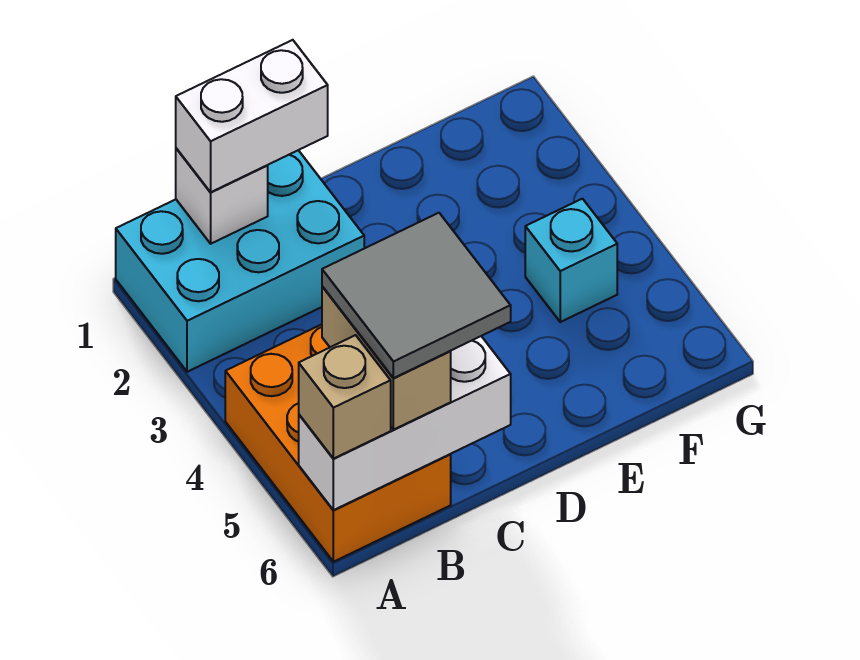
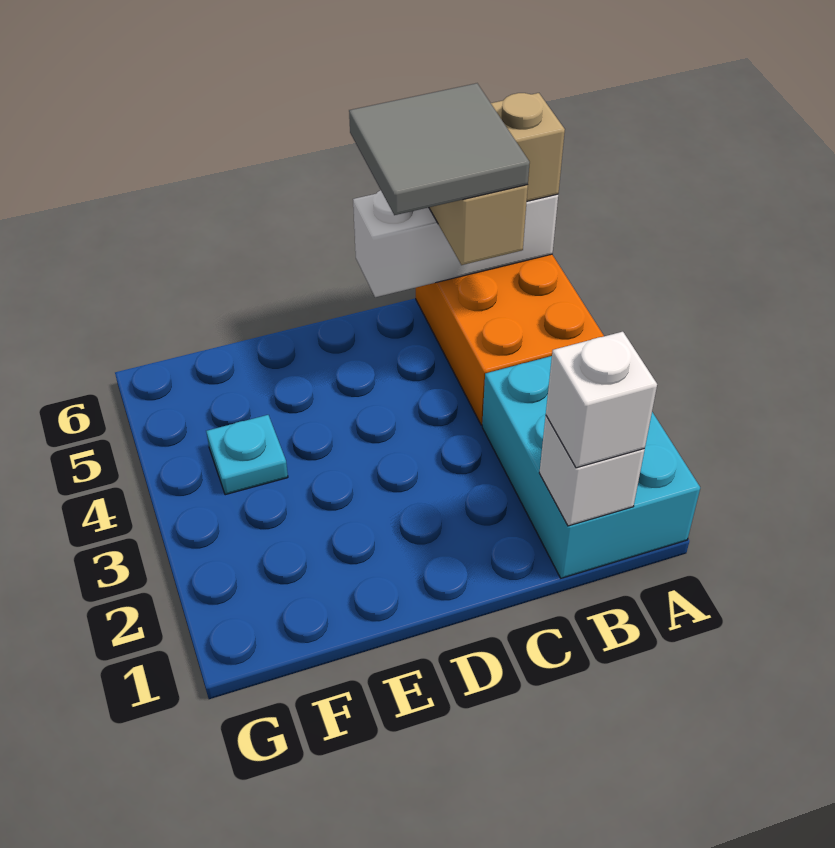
cyan 2x3 brick [116,150,364,372] -> cyan 2x3 brick turned to [482,356,700,578]
white 1x2 brick [176,40,328,192] -> white 1x1 brick [546,332,657,468]
cyan 1x1 brick [525,199,617,322] -> cyan 1x1 plate [206,415,288,495]

